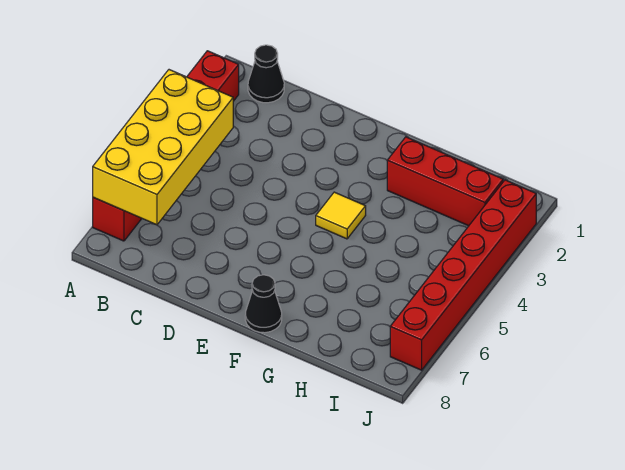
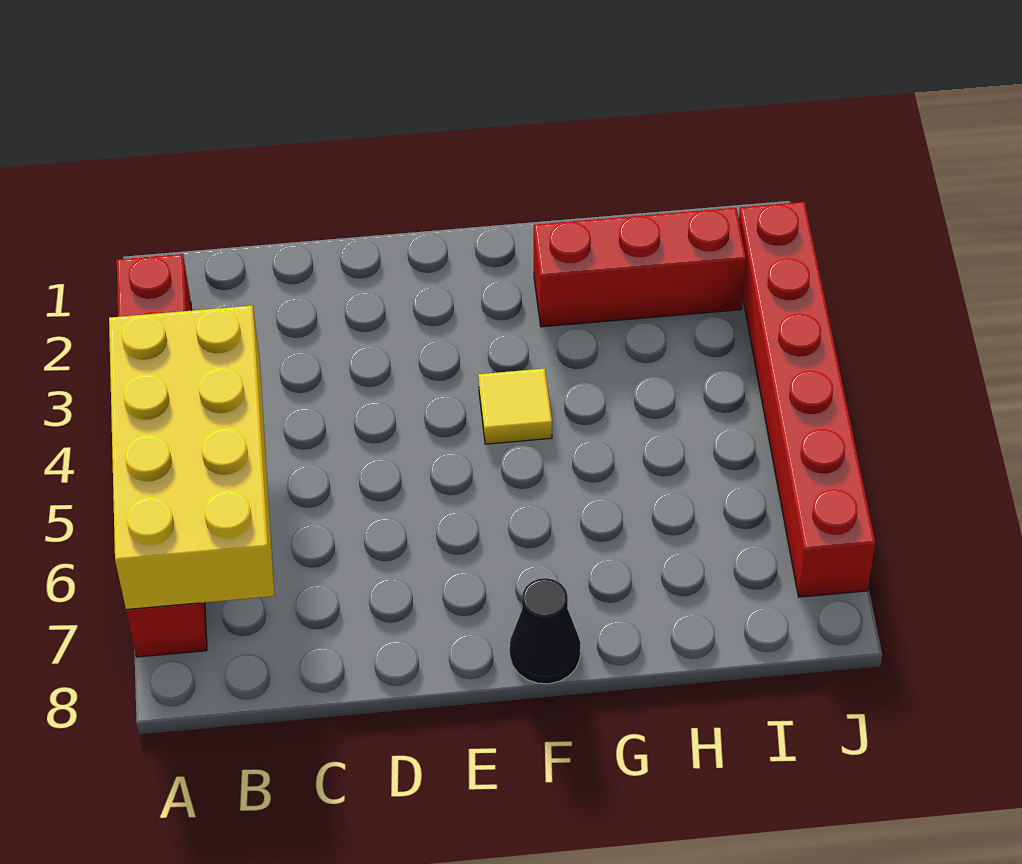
black 1x1 cone [248,45,284,103] -> none

